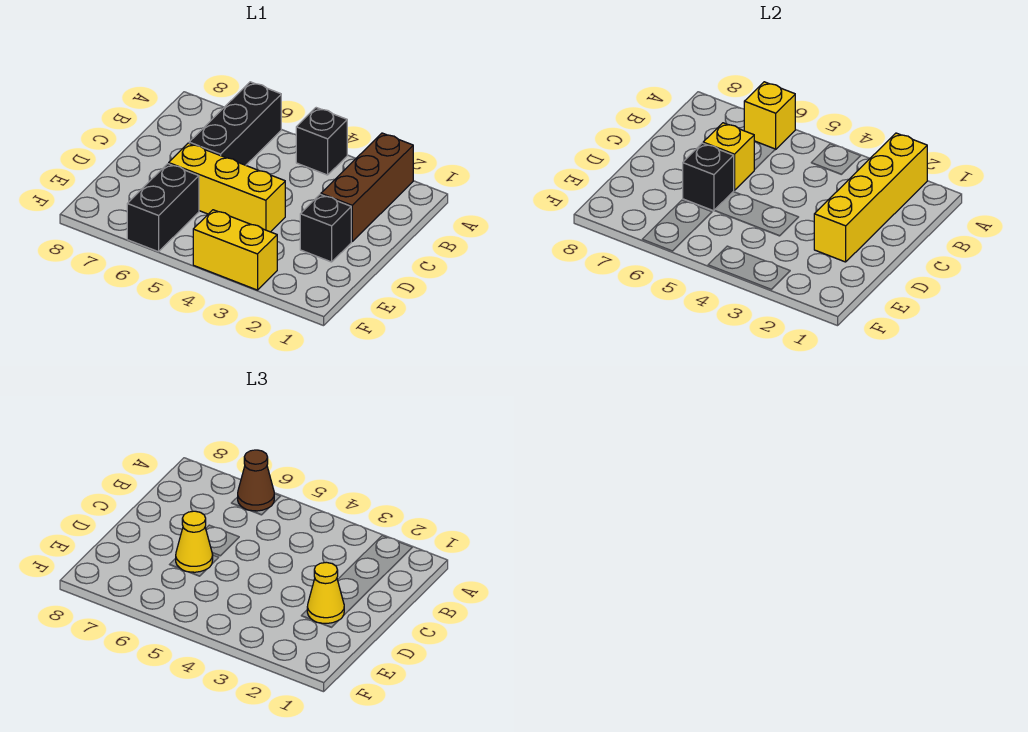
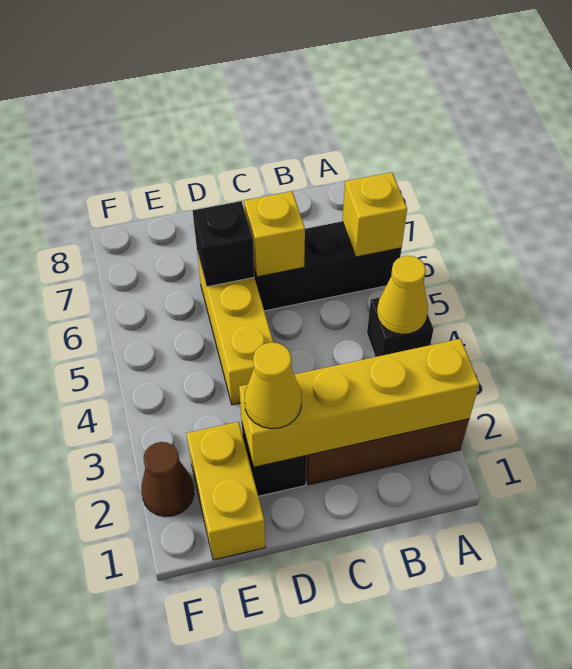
brown 1x1 cone [238,450,274,511] -> brown 1x1 cone moved to [141,442,194,517]
yellow 1x1 cone [176,511,213,572] -> yellow 1x1 cone moved to [377,256,428,334]
black 1x2 brick [127,164,199,252] -> none
yellow 1x2 brick [193,210,277,290] -> yellow 1x2 brick moved to [186,422,266,560]

